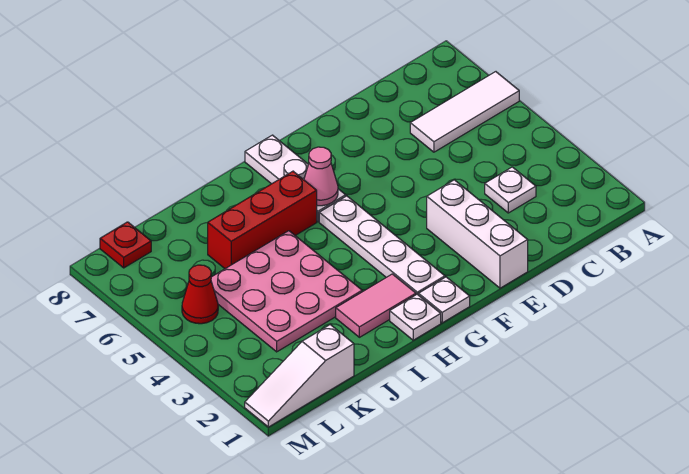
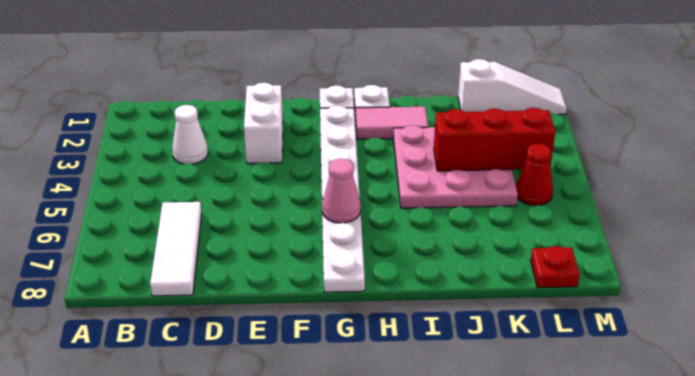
white 1x3 tile [410,72,519,152] -> white 1x3 tile turned to [150,202,202,296]
white 1x1 plate [485,167,536,213] -> white 1x1 cone [172,105,208,164]
white 1x3 brick [427,180,528,288] -> white 1x2 brick [244,83,283,163]
red 1x3 brick [208,171,317,269] -> red 1x3 brick moved to [434,108,555,171]

